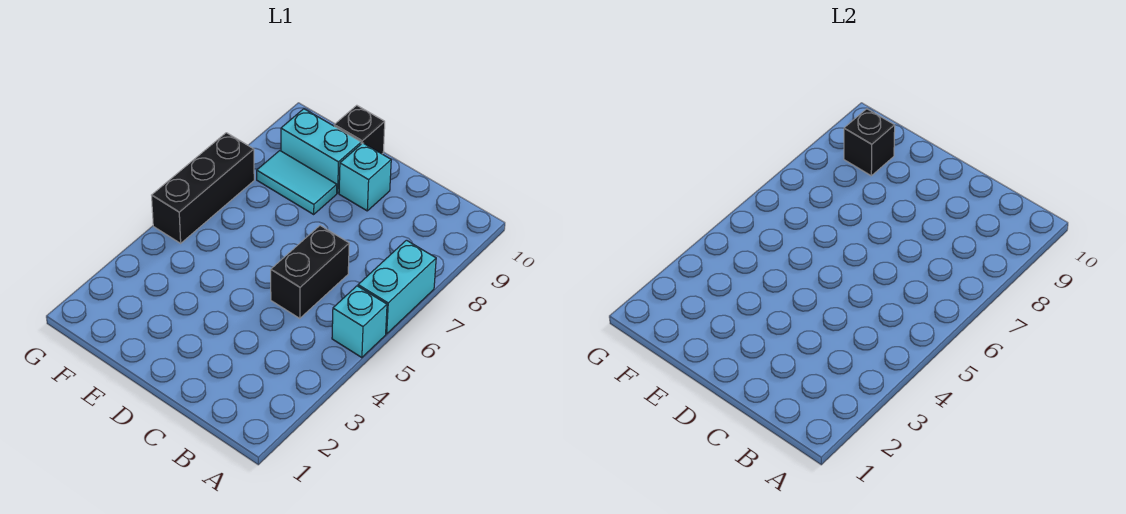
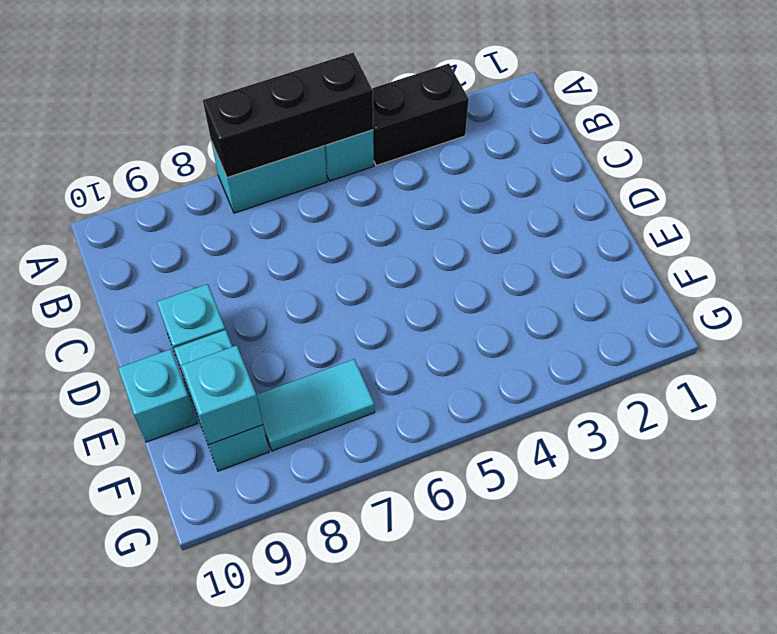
black 1x2 brick [271,226,349,318] -> black 1x2 brick moved to [372,64,469,166]
cyan 1x2 tile [257,151,337,214] -> cyan 1x2 tile turned to [257,359,375,451]
black 1x1 brick [334,105,385,154] -> cyan 1x1 brick [118,349,197,442]
black 1x1 brick [844,109,895,176] -> cyan 1x1 brick [181,345,263,445]
black 1x3 brick [152,133,254,243] -> black 1x3 brick moved to [203,53,373,178]

